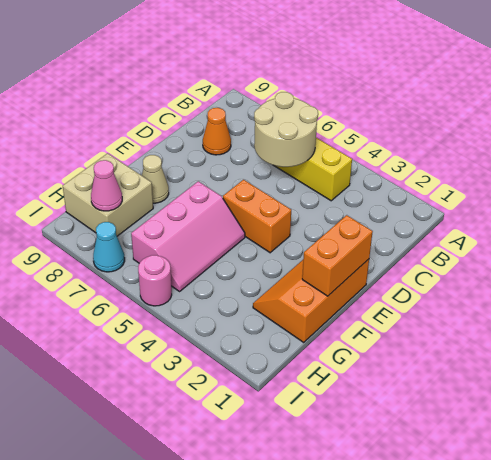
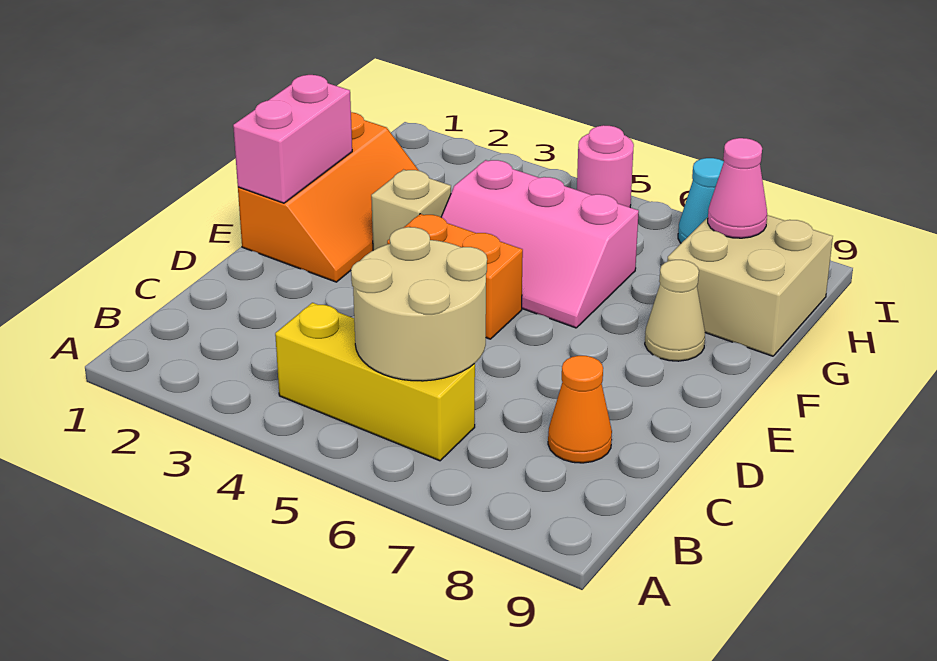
orange 1x2 brick [302,215,373,296] -> pink 1x2 brick [233,75,352,203]
none -> tan 1x1 brick [371,170,451,250]
pink 2x3 slope [131,181,245,291] -> pink 2x3 slope turned to [441,160,639,328]

